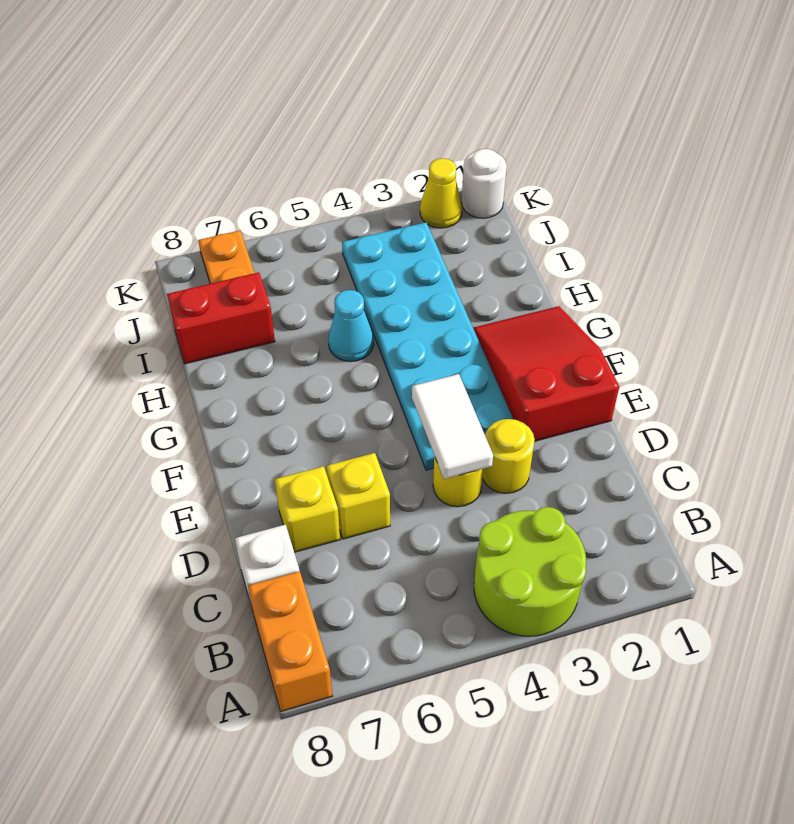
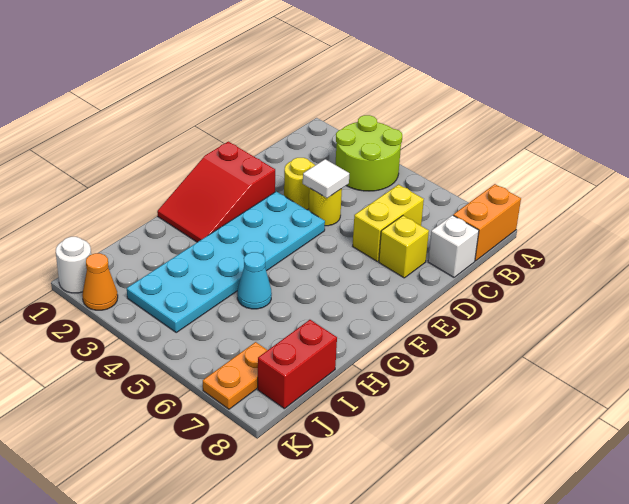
white 1x2 tile [412,374,493,479] -> white 1x1 tile [303,159,349,198]
yellow 1x1 brick [327,453,390,539] -> yellow 1x2 brick [353,185,424,262]
red 1x2 brick [167,272,275,364] -> red 1x2 brick turned to [258,320,337,409]
yellow 1x1 cone [420,158,462,228] -> orange 1x1 cone [82,253,118,310]

